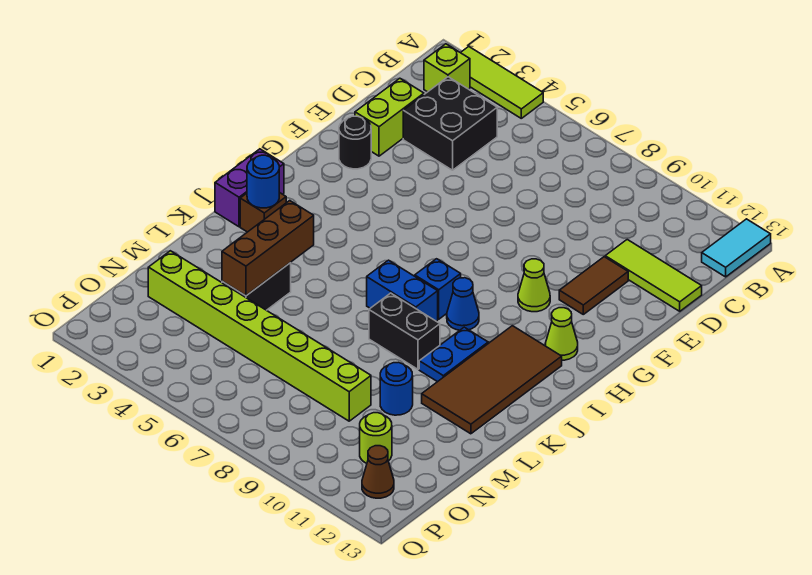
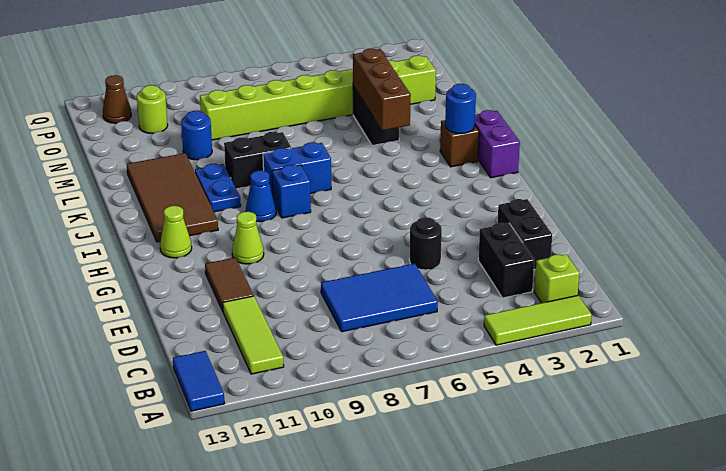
cyan 1x2 tile [702,219,771,277] -> blue 1x2 tile [173,351,225,411]
black 2x2 brick [403,77,497,170] -> black 1x2 brick [478,223,534,298]
none -> blue 2x3 tile [321,263,438,332]
lime 1x2 brick [355,78,424,156] -> black 1x2 brick [498,199,552,270]
lime 1x3 tile [605,240,702,311] -> lime 1x3 tile turned to [223,296,284,374]
black 1x1 round brick [339,116,371,169] -> black 1x1 round brick moved to [409,217,442,270]

